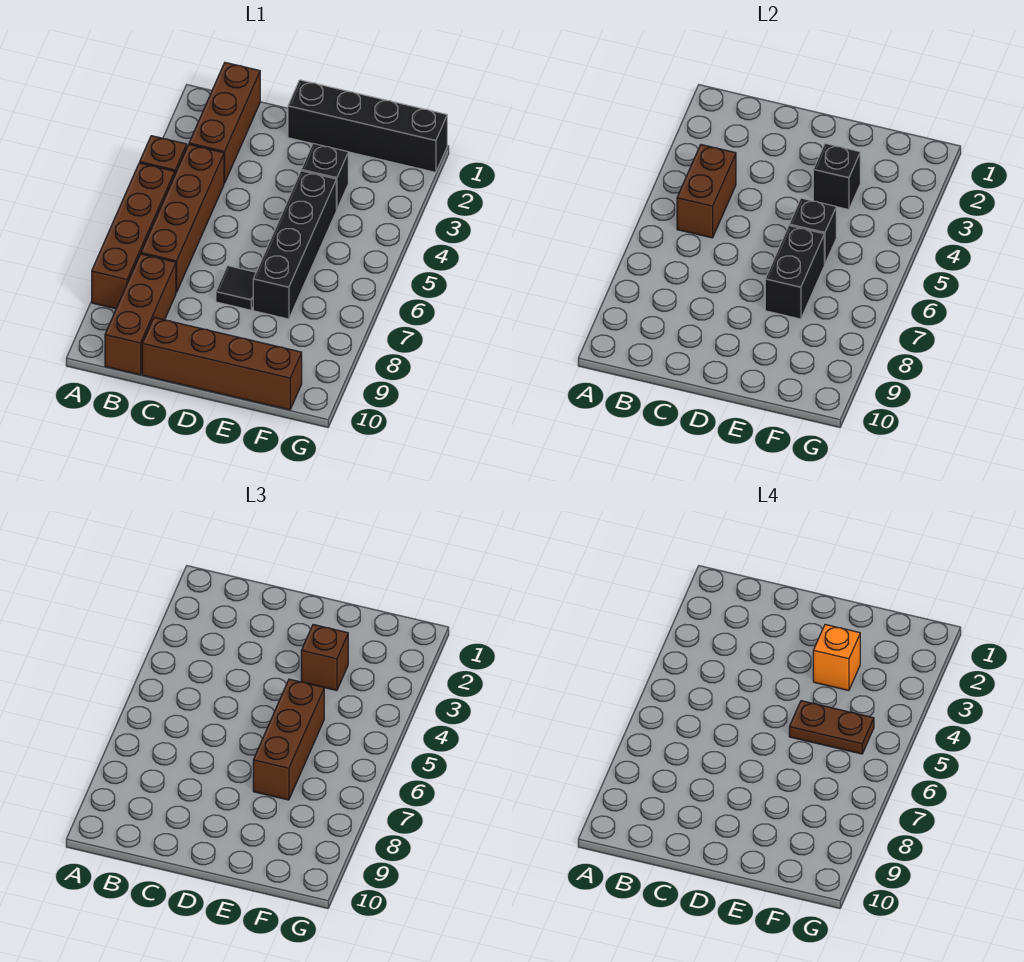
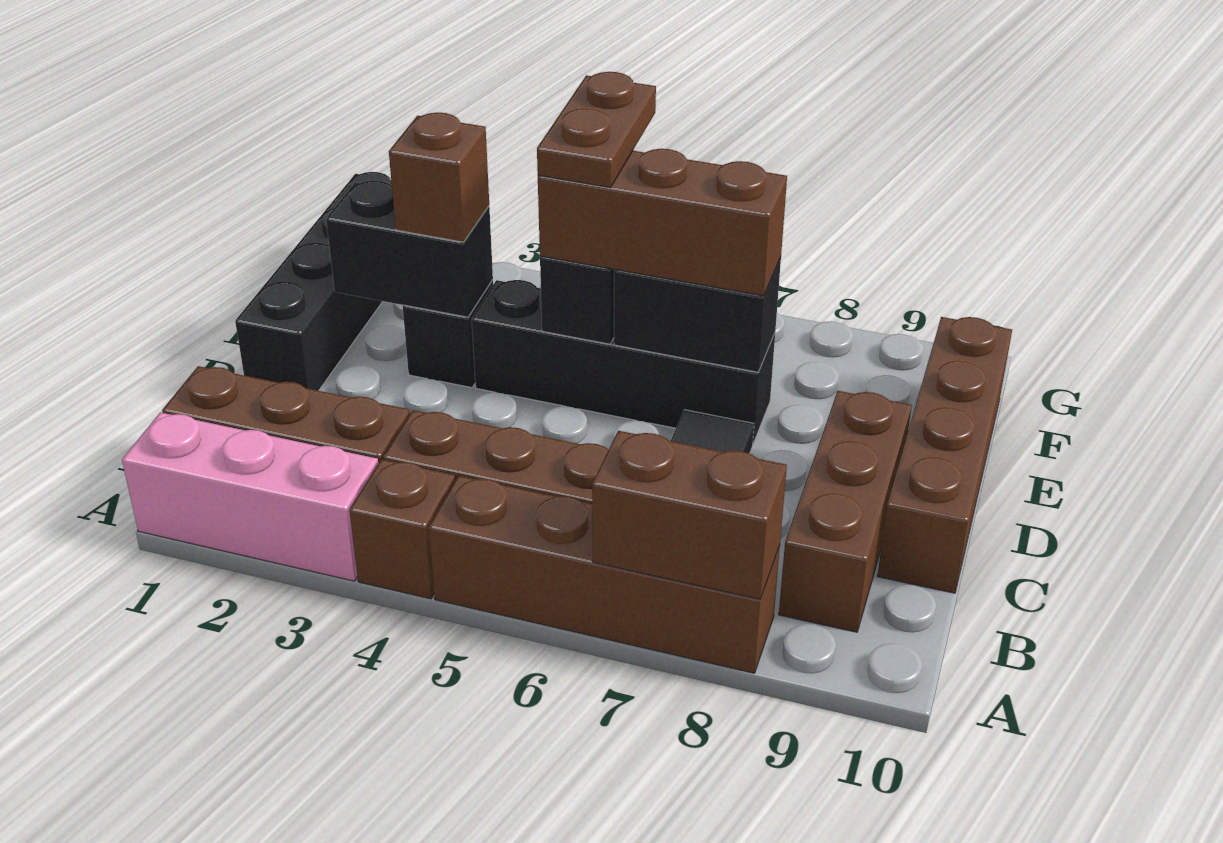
none -> pink 1x3 brick [122,412,378,581]
brown 1x2 brick [677,145,736,238] -> brown 1x2 brick moved to [592,431,787,599]
brown 1x3 brick [105,254,176,375] -> brown 1x3 brick turned to [779,391,912,632]
black 1x1 brick [813,144,860,210] -> black 1x2 brick [326,180,493,317]
orange 1x1 brick [813,625,860,691] -> none

